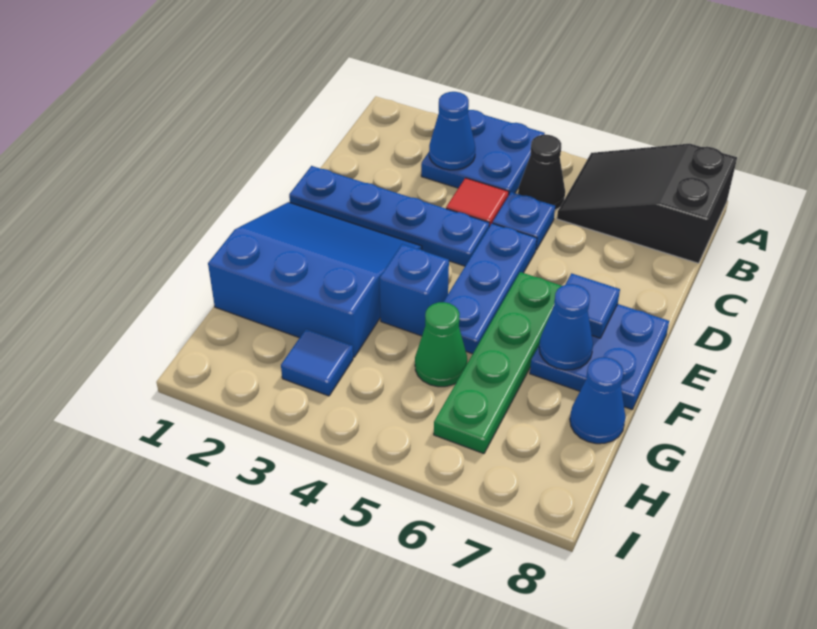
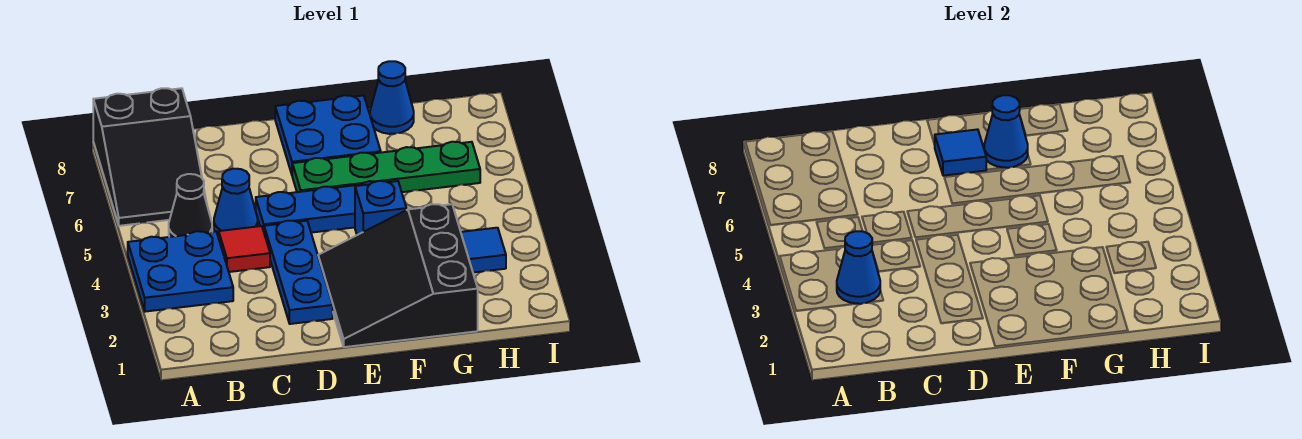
blue 1x1 plate [493,192,555,250] -> blue 1x1 cone [214,169,258,236]
blue 1x4 plate [289,166,489,266] -> blue 1x3 plate [264,221,333,324]
blue 3x3 slope [208,202,422,357] -> black 3x3 slope [318,204,478,347]
green 1x1 cone [415,302,467,387] -> none

